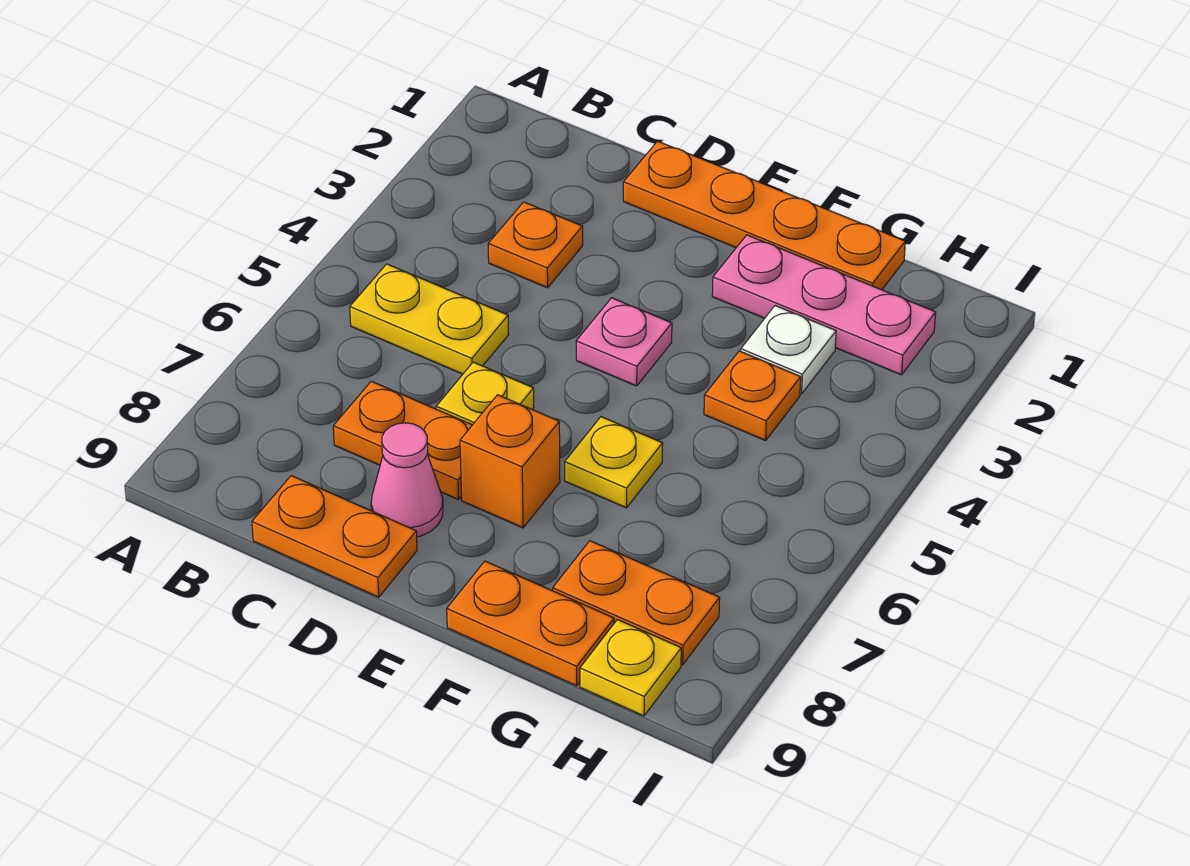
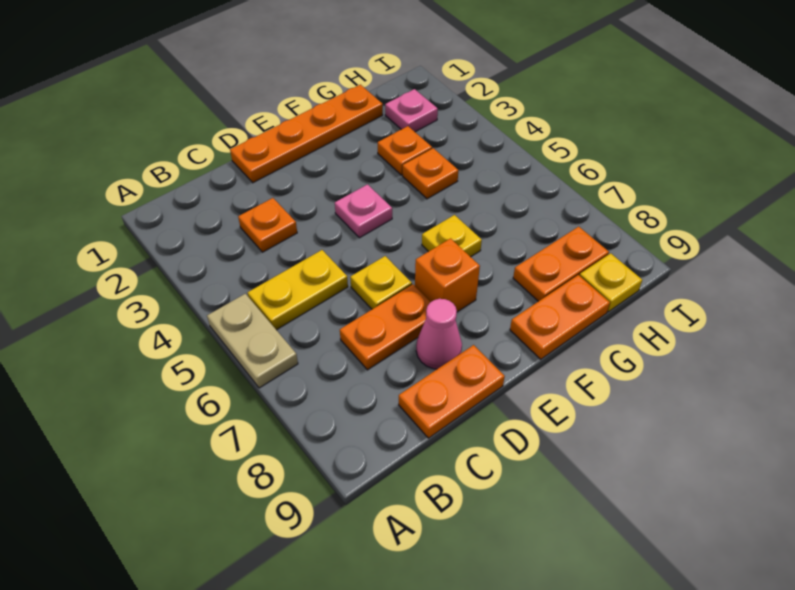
none -> tan 1x2 plate [207,294,298,388]
pink 1x3 plate [712,235,936,375] -> pink 1x1 plate [385,89,438,132]
white 1x1 plate [741,306,836,394] -> orange 1x1 plate [378,126,432,175]

